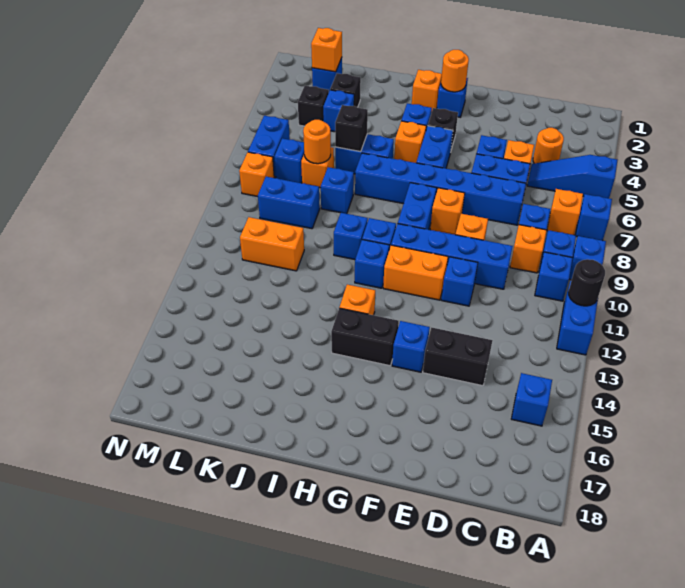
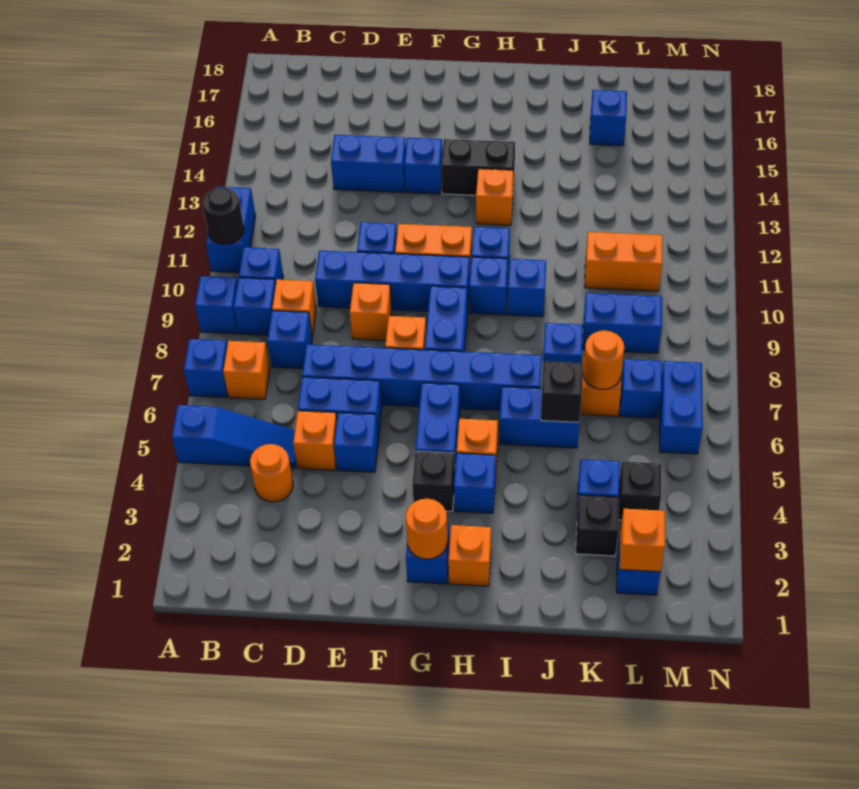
blue 1x1 brick [511,373,552,426] -> blue 1x1 brick moved to [590,90,627,146]
black 1x2 brick [423,327,493,386] -> blue 1x2 brick [331,135,406,192]
orange 1x1 brick [239,152,274,197] -> none

